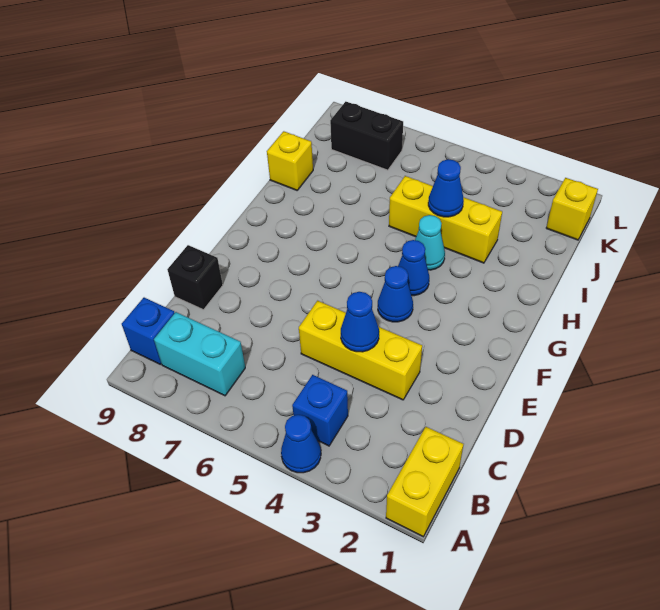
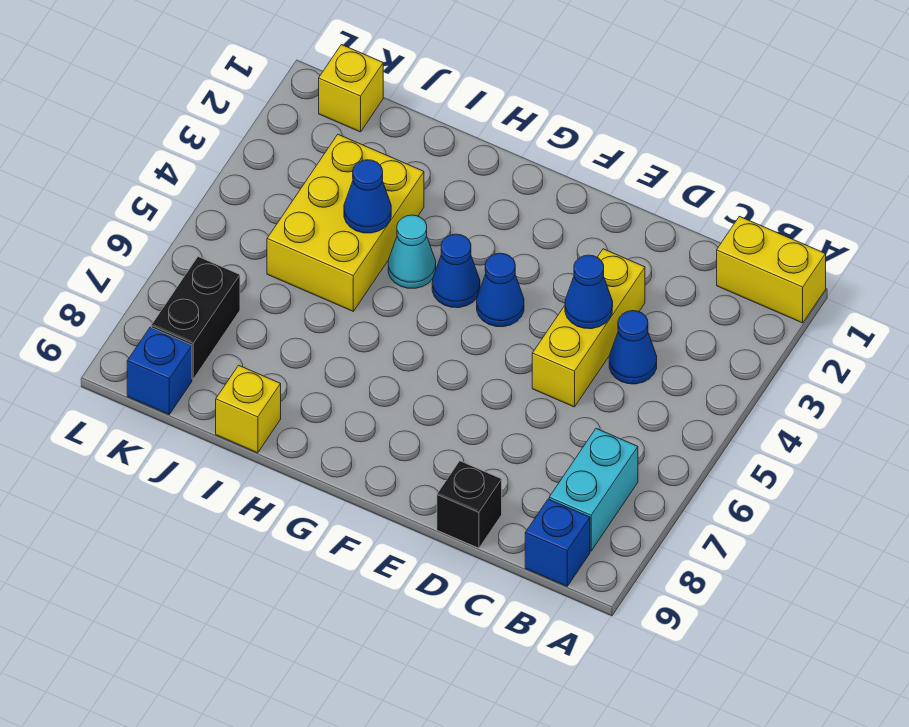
blue 1x1 cone [281,415,321,473] -> blue 1x1 cone moved to [609,311,657,384]
blue 1x1 brick [292,375,348,446] -> blue 1x1 brick moved to [127,327,192,414]
yellow 1x3 brick [389,176,502,263] -> yellow 2x3 brick [267,135,424,311]

